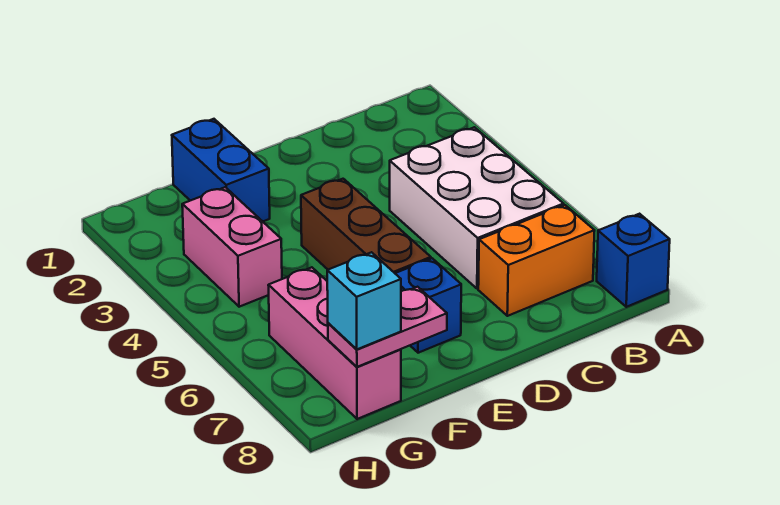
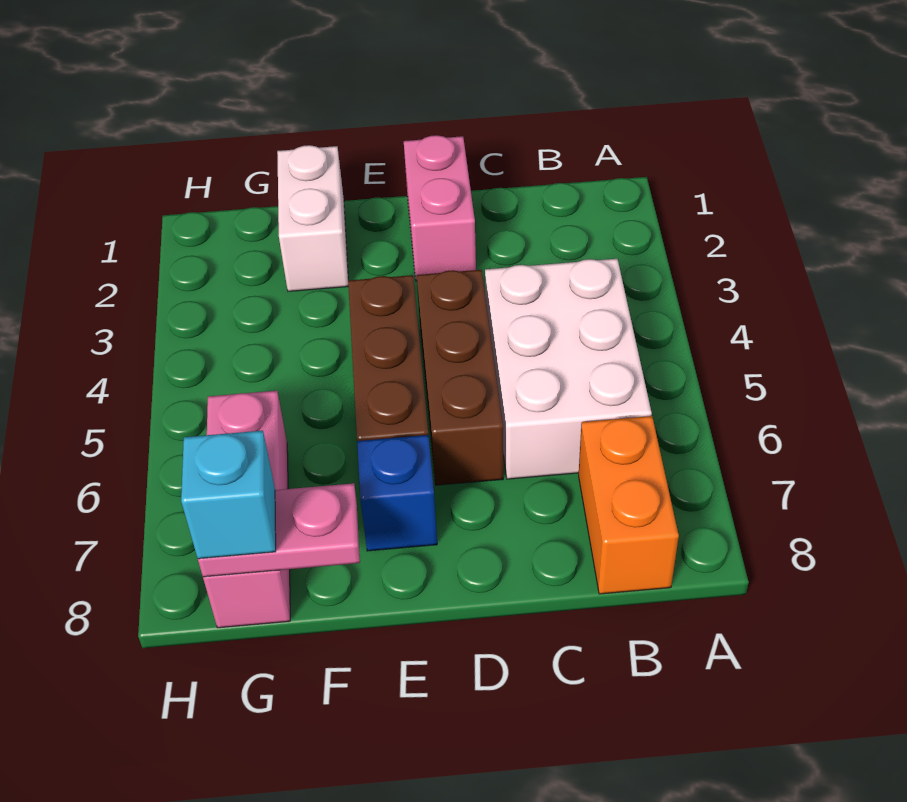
blue 1x1 brick [597,214,670,307] -> none
orange 1x2 brick [478,205,595,316] -> orange 1x2 brick turned to [579,416,679,594]
none -> brown 1x3 brick [417,270,503,485]
blue 1x2 brick [172,119,270,221] -> white 1x2 brick [277,145,348,291]
pink 1x2 brick [182,187,282,307] -> pink 1x2 brick moved to [404,135,476,281]

